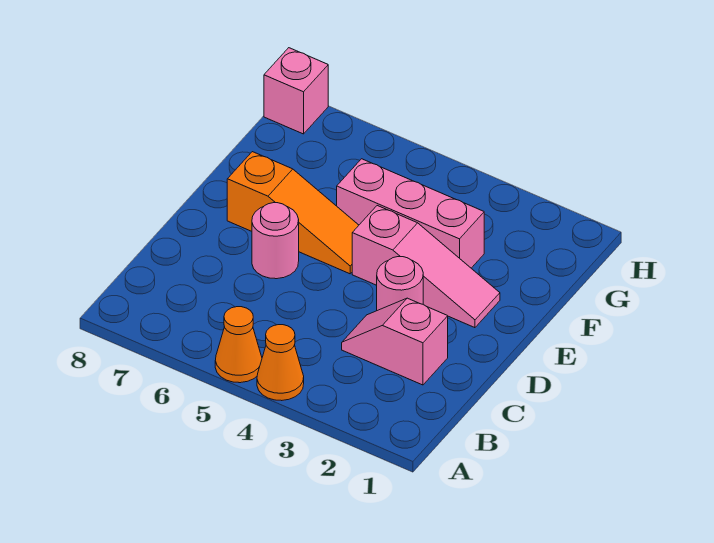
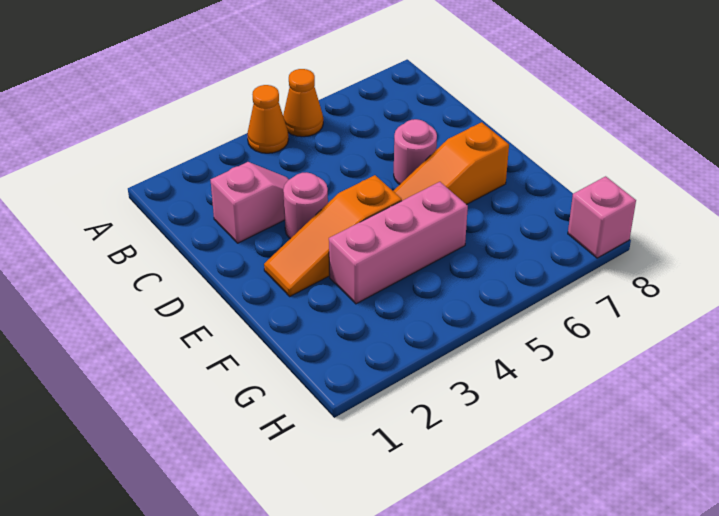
pink 1x3 slope [352,206,500,328] -> orange 1x3 slope [264,175,402,296]

